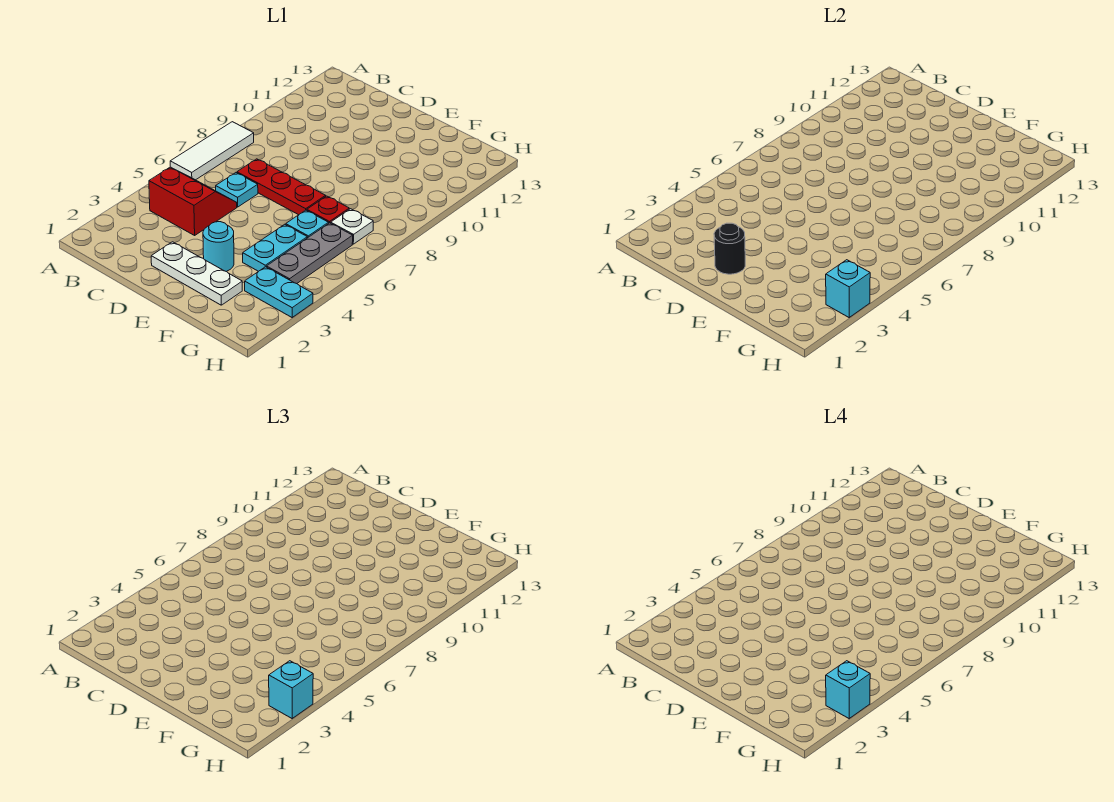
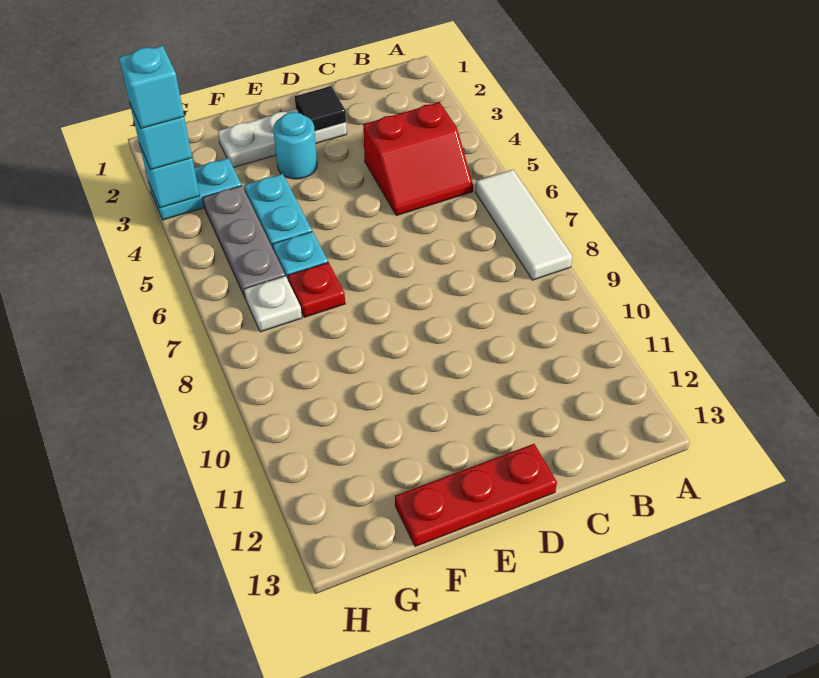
cyan 1x1 plate [216,173,258,207] -> none
red 1x3 plate [237,159,326,215] -> red 1x3 plate moved to [395,444,557,547]
black 1x1 round brick [714,223,745,274] -> black 1x1 tile [295,86,346,131]

